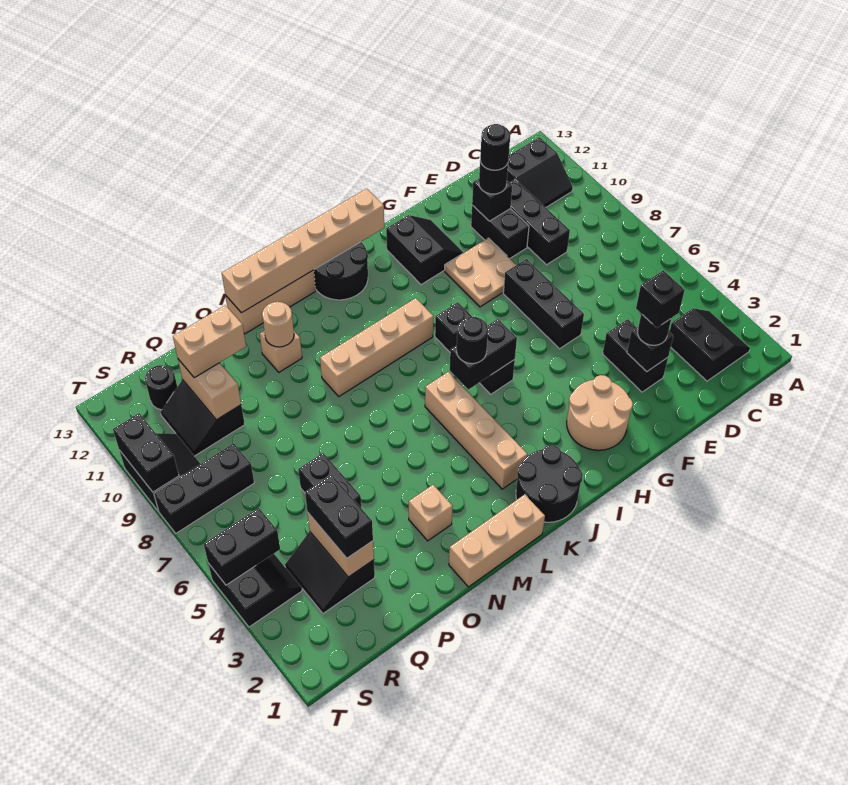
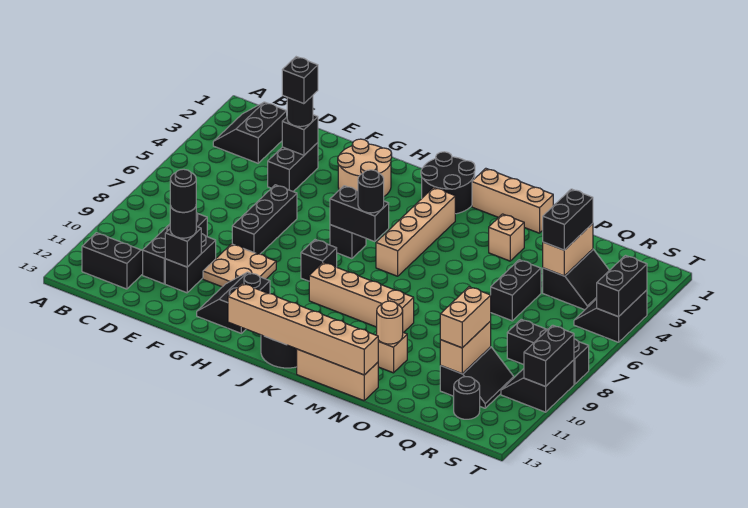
tan 1x2 brick [173,305,246,378] -> tan 1x2 brick turned to [440,287,491,348]
black 1x2 brick [204,508,280,585] -> black 1x2 brick turned to [597,256,647,317]

